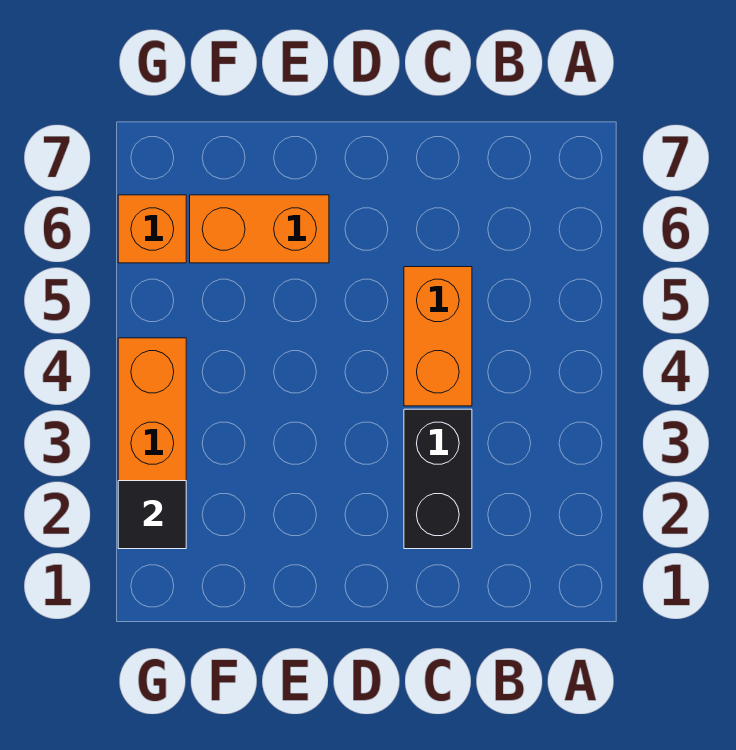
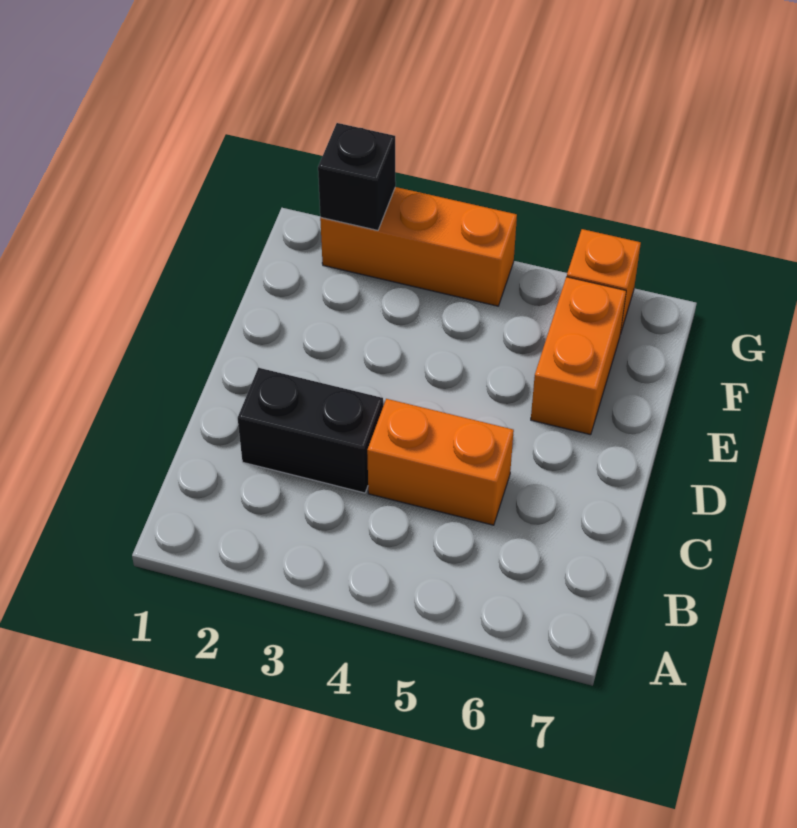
black 1x1 tile [118,481,186,549] -> black 1x1 brick [318,123,396,230]

